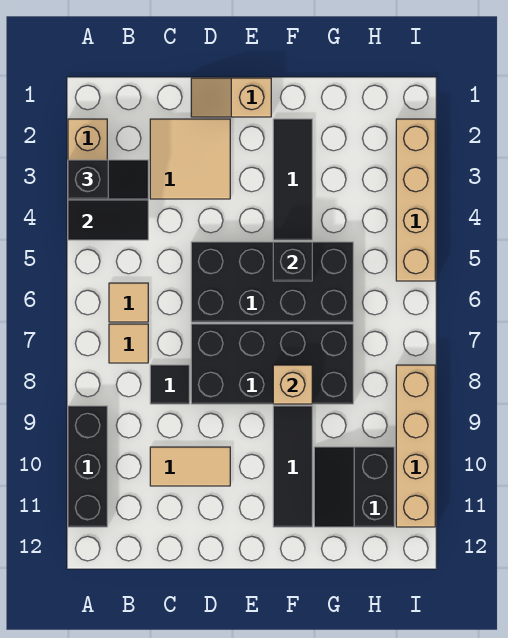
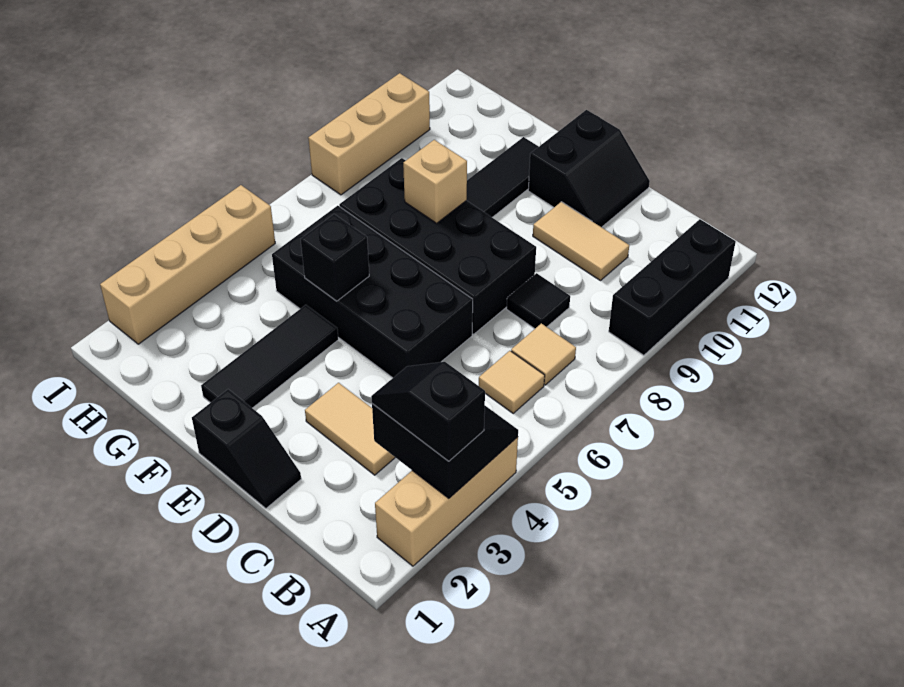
tan 2x2 tile [150,119,230,199] -> tan 1x2 tile [305,383,395,475]
tan 1x2 slope [191,78,271,117] -> black 1x2 slope [192,389,301,508]
black 2x2 slope [314,447,394,527] -> black 2x2 slope moved to [528,110,650,227]
tan 1x4 brick [396,365,435,527] -> tan 1x3 brick [309,73,430,195]

